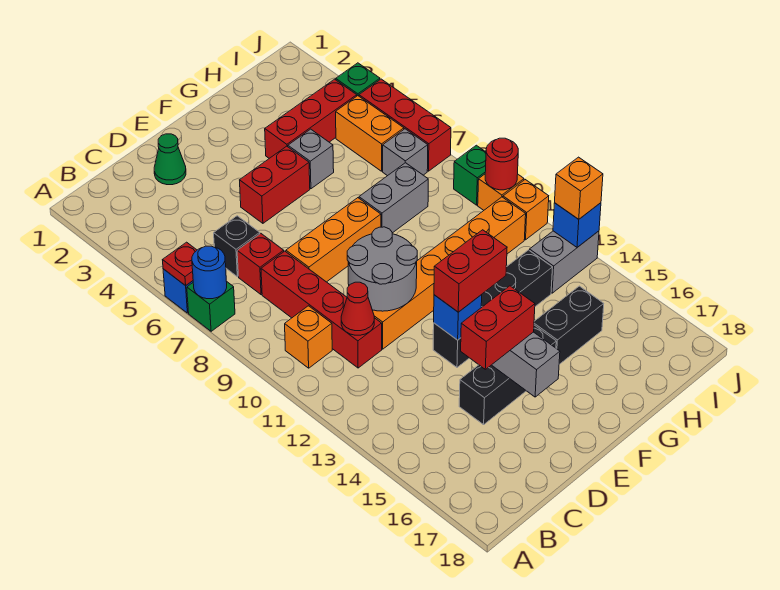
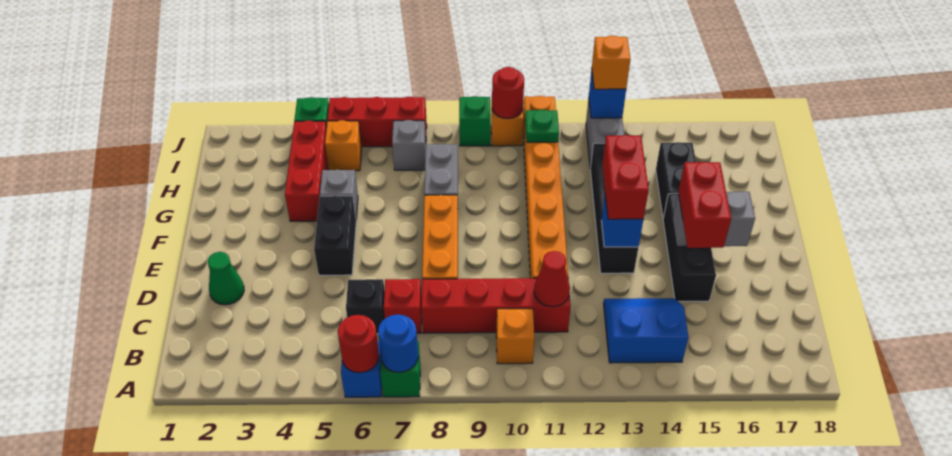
red 1x1 plate [163,242,197,286] -> red 1x1 round brick [338,315,379,373]
none -> blue 2x2 slope [603,298,688,363]
grey 2x2 round brick [347,227,417,311] -> none
red 1x2 brick [240,146,310,223] -> black 1x2 brick [314,196,356,275]
orange 1x2 brick [336,96,404,171] -> orange 1x1 brick [325,120,362,171]
none -> green 1x1 plate [525,109,559,142]

